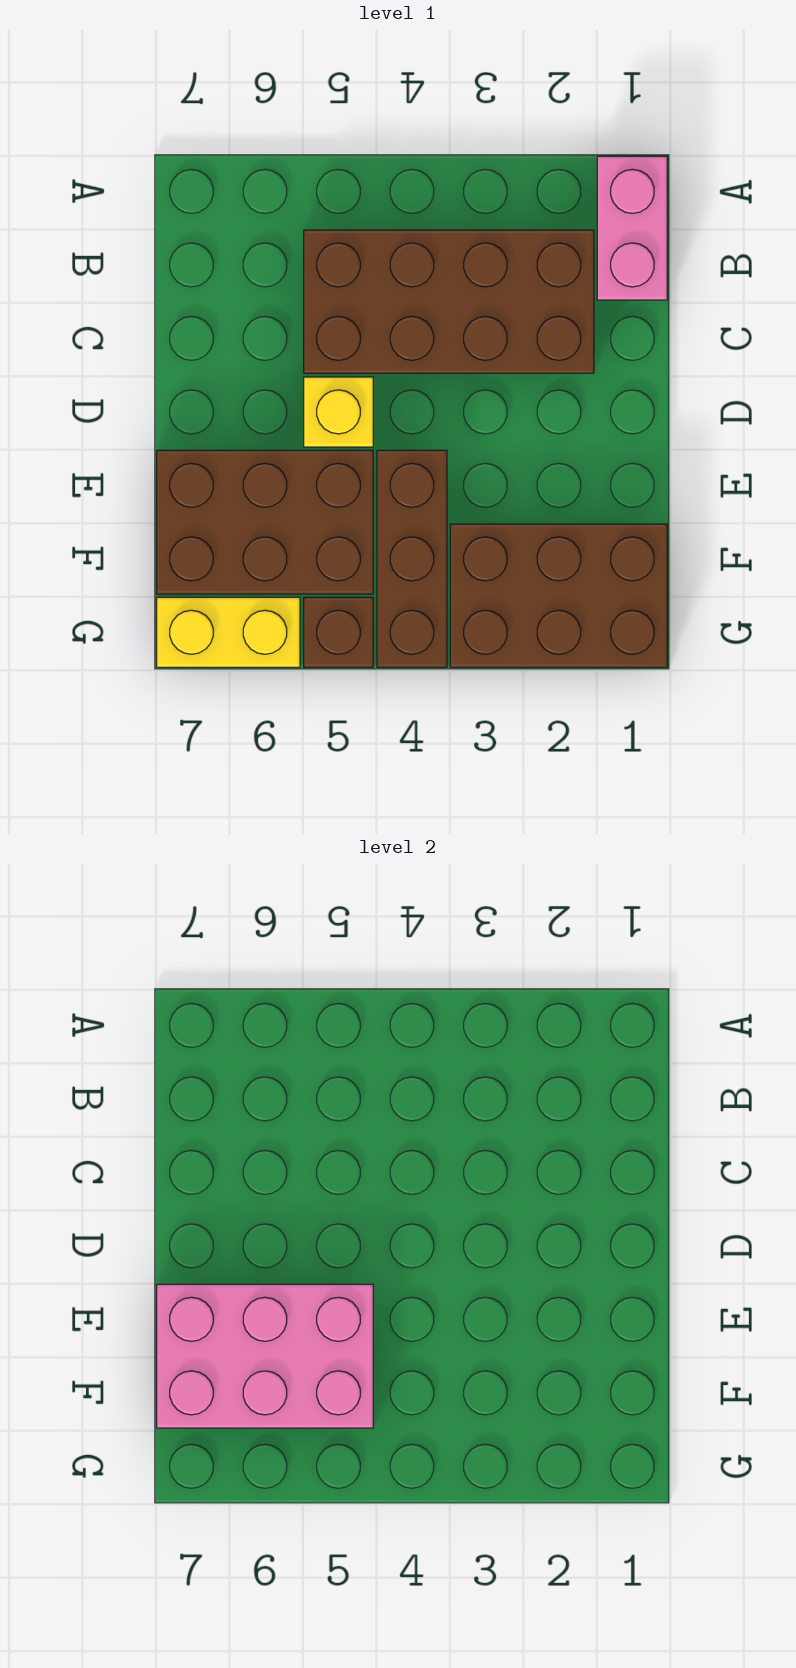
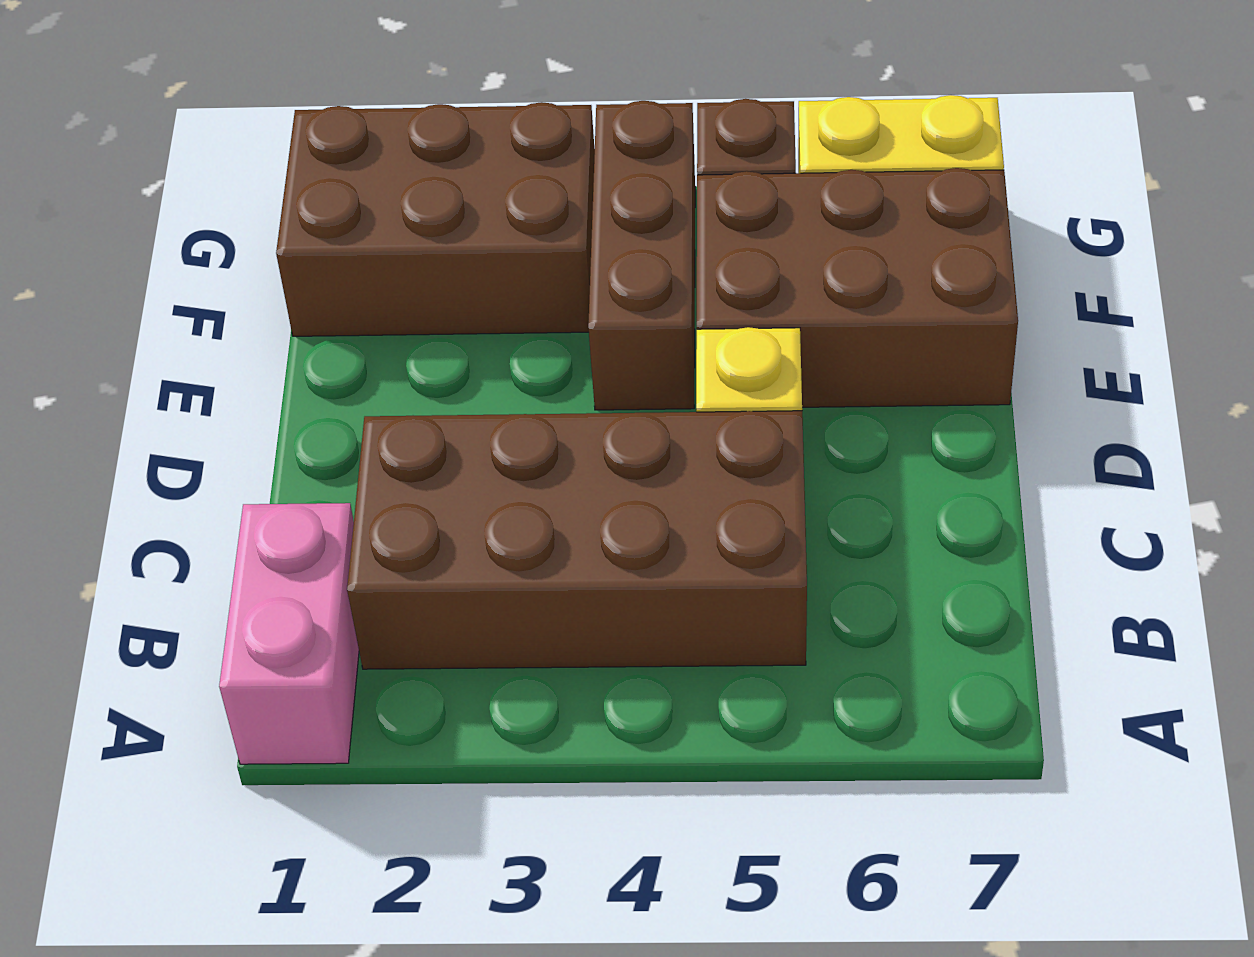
pink 2x3 brick [157,1284,373,1428] -> none

